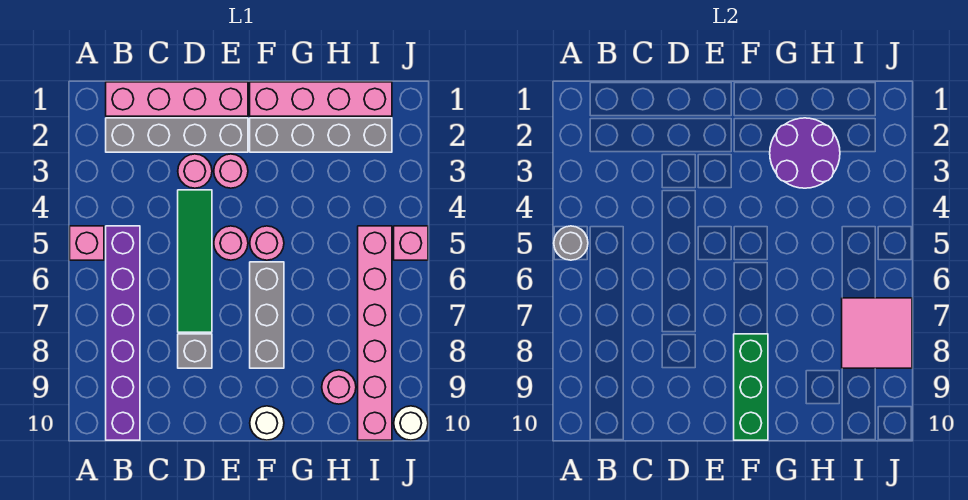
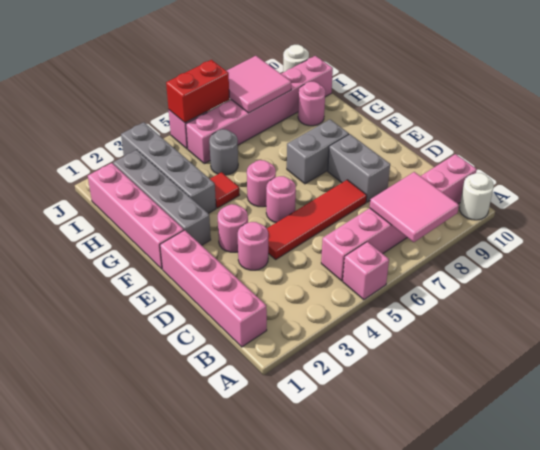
grey 1x1 round brick [554,226,588,260] -> grey 1x1 round brick moved to [209,129,238,175]
none -> pink 2x2 tile [370,172,459,242]
grey 1x4 brick [106,118,248,152] -> grey 1x4 brick moved to [121,122,216,213]
purple 1x6 brick [106,226,140,440] -> pink 1x6 brick [321,154,477,281]
green 1x4 tile [178,190,212,332] -> red 1x4 tile [267,180,367,259]
grey 1x1 brick [178,334,212,368] -> grey 1x2 brick [328,134,390,202]
grey 1x3 brick [250,262,284,368] -> grey 1x2 brick [287,120,349,184]
green 1x3 brick [734,334,768,440] -> none
white 1x1 round brick [250,406,284,440] -> white 1x1 round brick moved to [460,173,494,220]
purple 2x2 round brick [770,118,840,188] -> none
none -> red 1x1 tile [210,172,240,208]
none -> red 1x2 brick [166,60,229,123]

